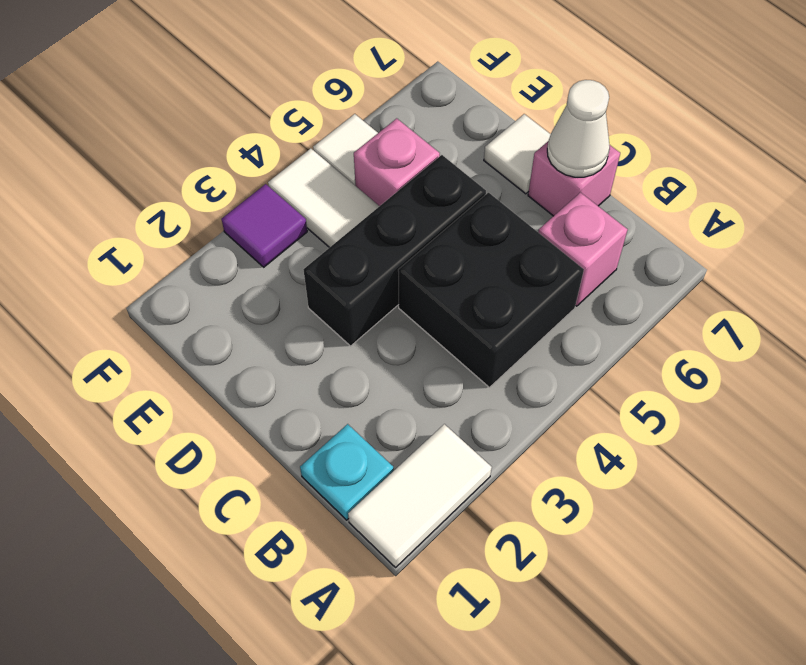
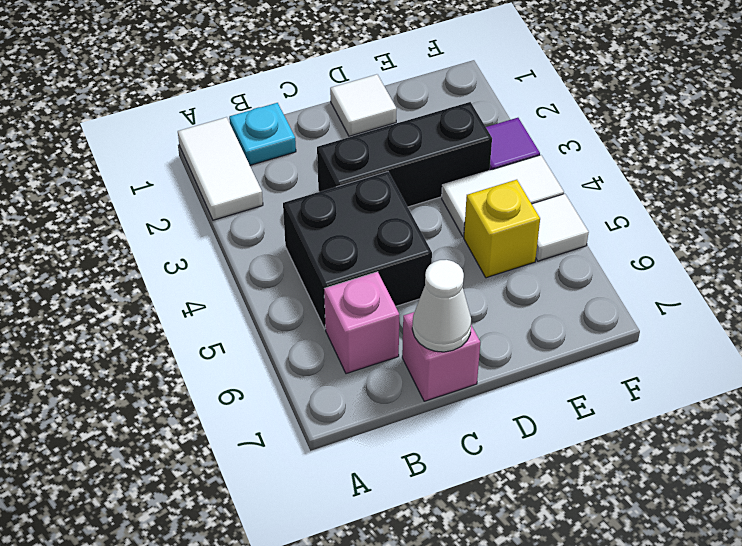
black 1x3 brick [304,155,486,346] -> black 1x3 brick turned to [317,102,492,207]
white 1x1 tile [484,114,551,194] -> white 1x1 tile moved to [330,74,397,136]
pink 1x1 brick [354,118,440,206] -> yellow 1x1 brick [464,180,540,278]

